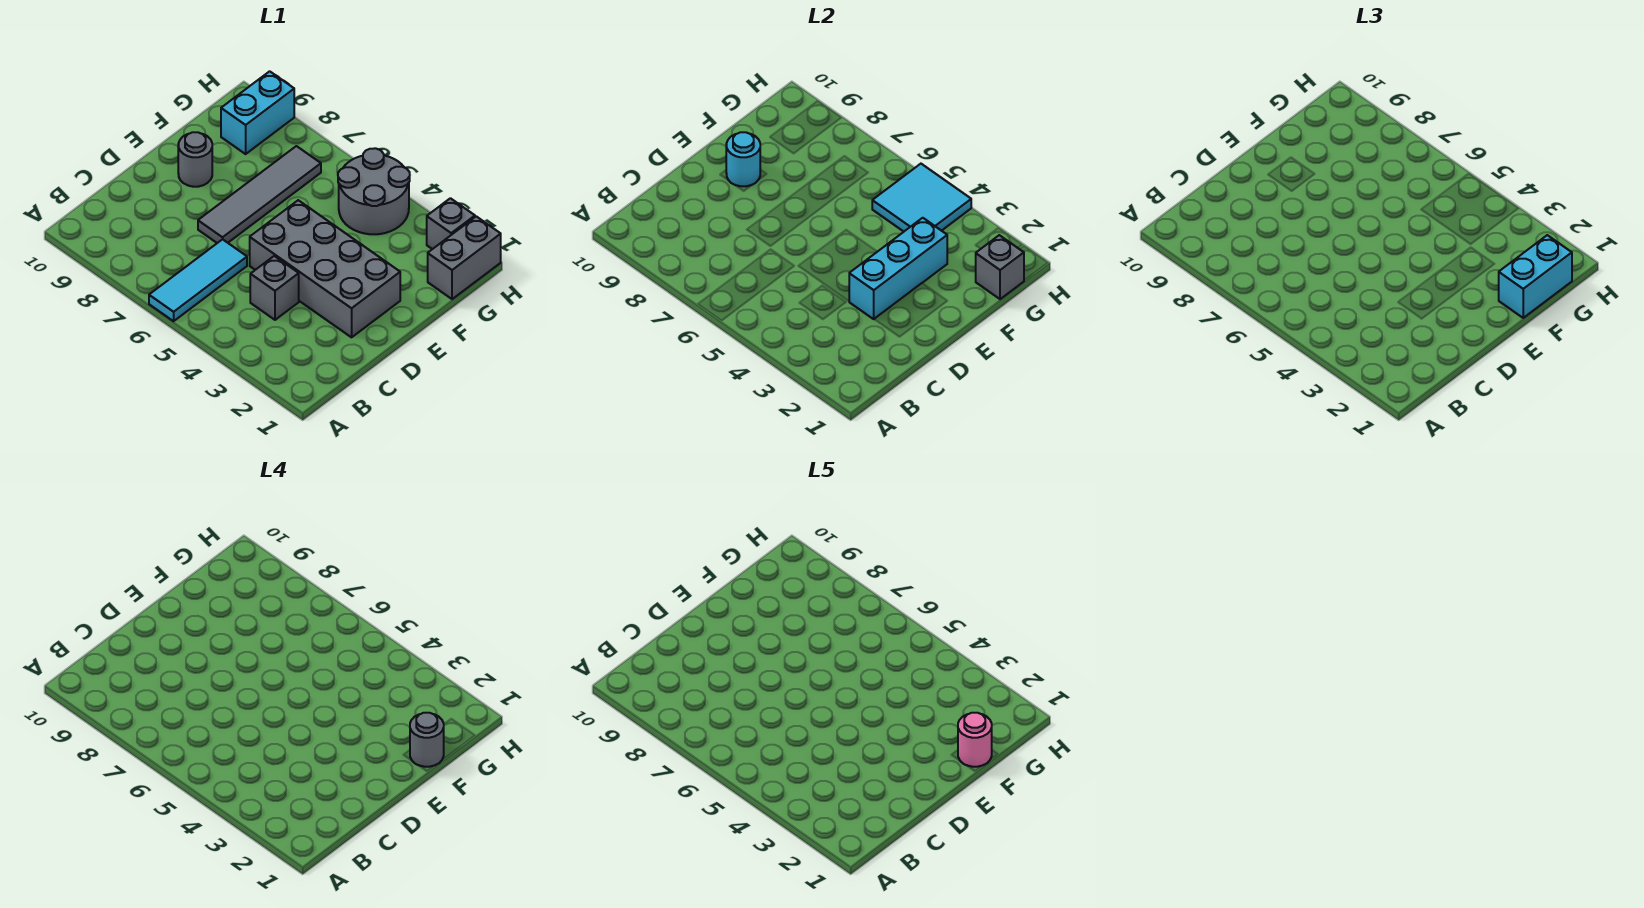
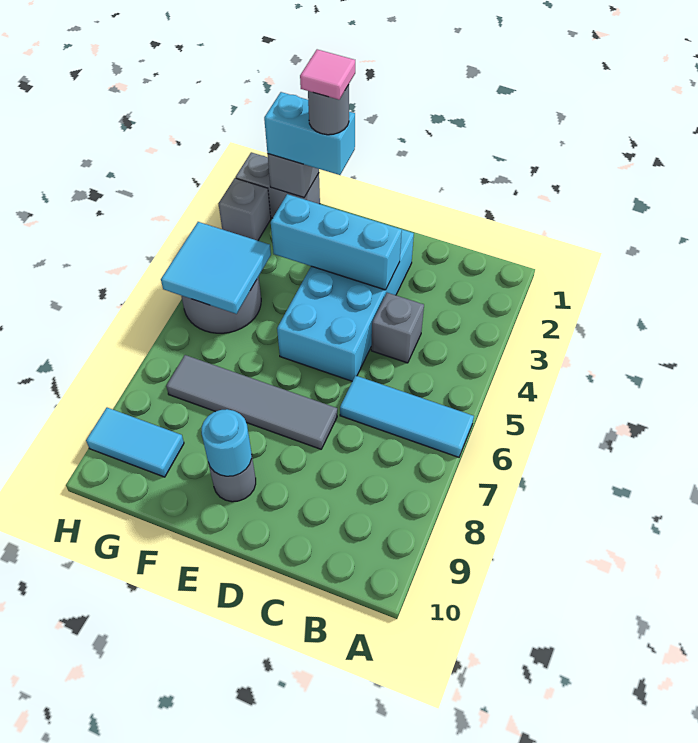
grey 2x4 brick [250,200,400,337] -> cyan 2x4 brick [277,230,414,381]
pink 1x1 round brick [958,713,992,767] -> pink 1x1 tile [300,49,355,100]
cyan 1x2 brick [221,71,294,154] -> cyan 1x2 tile [86,408,184,477]

